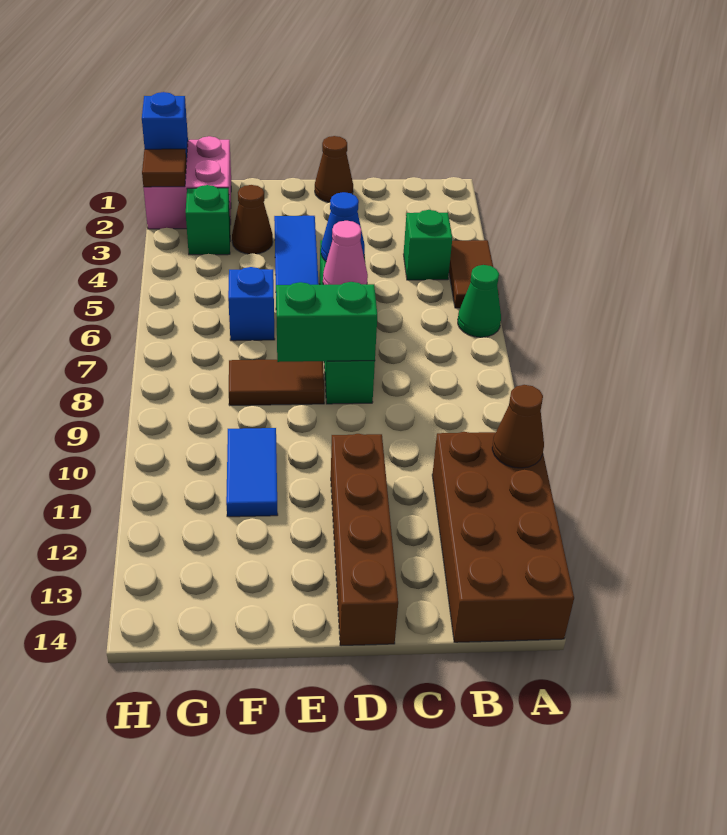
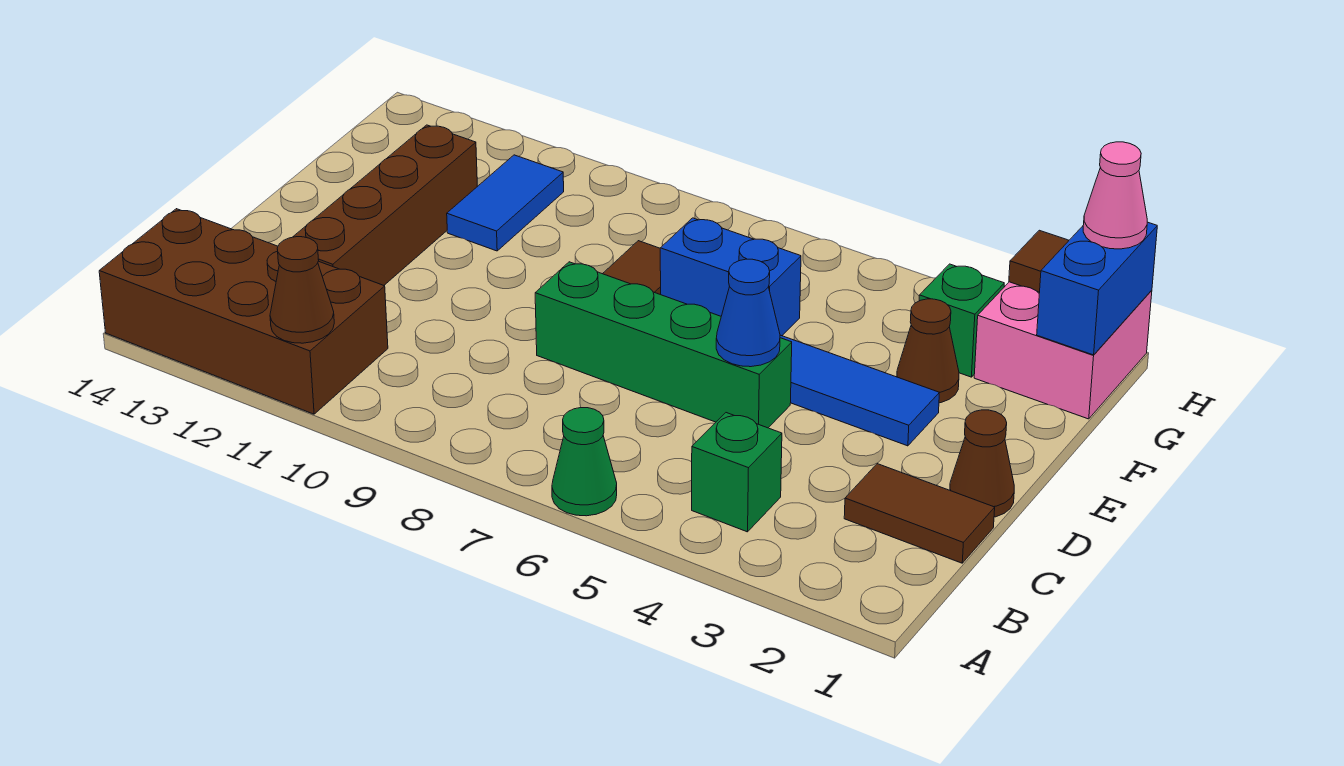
brown 1x2 tile [449,240,499,308] -> brown 1x2 tile moved to [844,464,995,563]
pink 1x1 cone [323,221,368,285] -> pink 1x1 cone moved to [1083,142,1147,249]
green 1x2 brick [276,282,377,362] -> none
brown 1x4 brick [331,434,398,646] -> brown 1x4 brick turned to [293,125,477,285]
blue 1x1 brick [228,267,275,341] -> blue 1x2 brick [660,218,801,336]
blue 1x2 tile [226,428,278,517] -> blue 1x2 tile turned to [447,155,564,251]
blue 1x1 brick [142,92,188,162] -> blue 1x2 brick [1037,222,1157,355]

